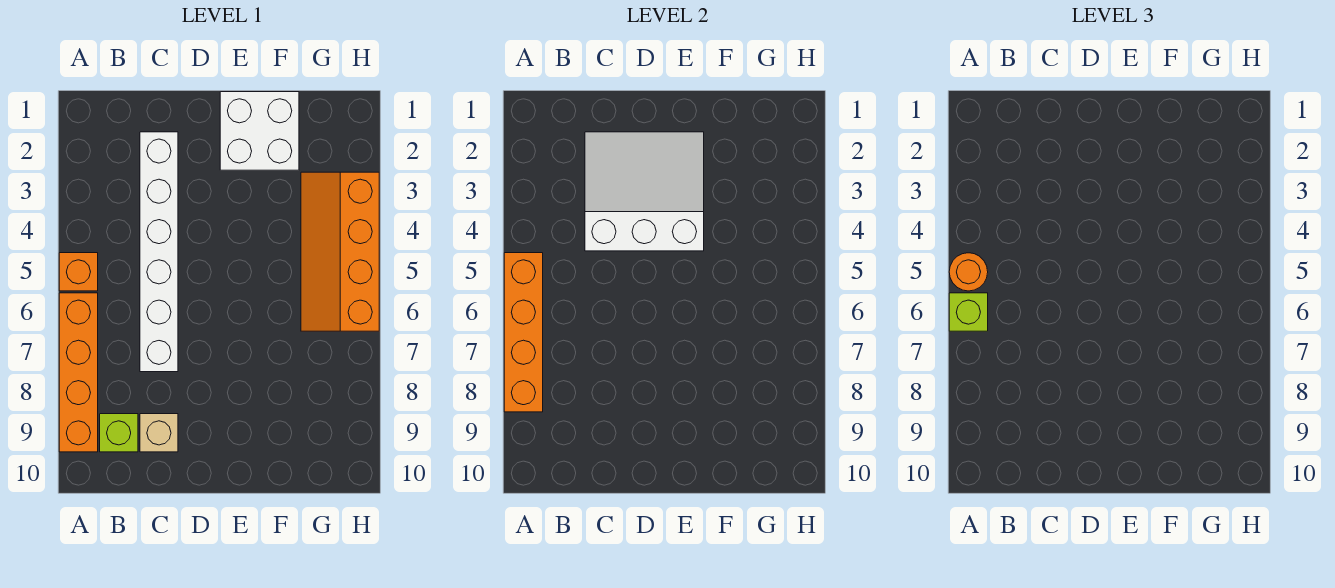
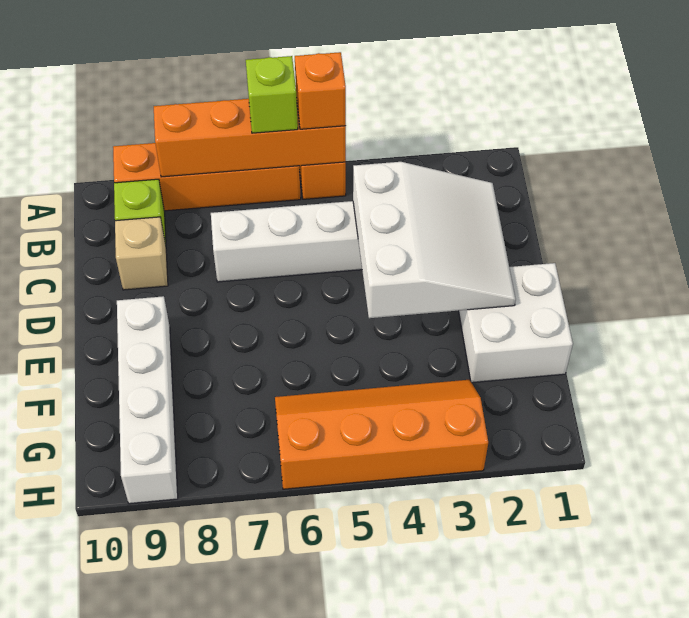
orange 1x1 round brick [949,253,988,291] -> orange 1x1 brick [295,52,346,129]
none -> white 1x4 brick [117,296,178,504]

